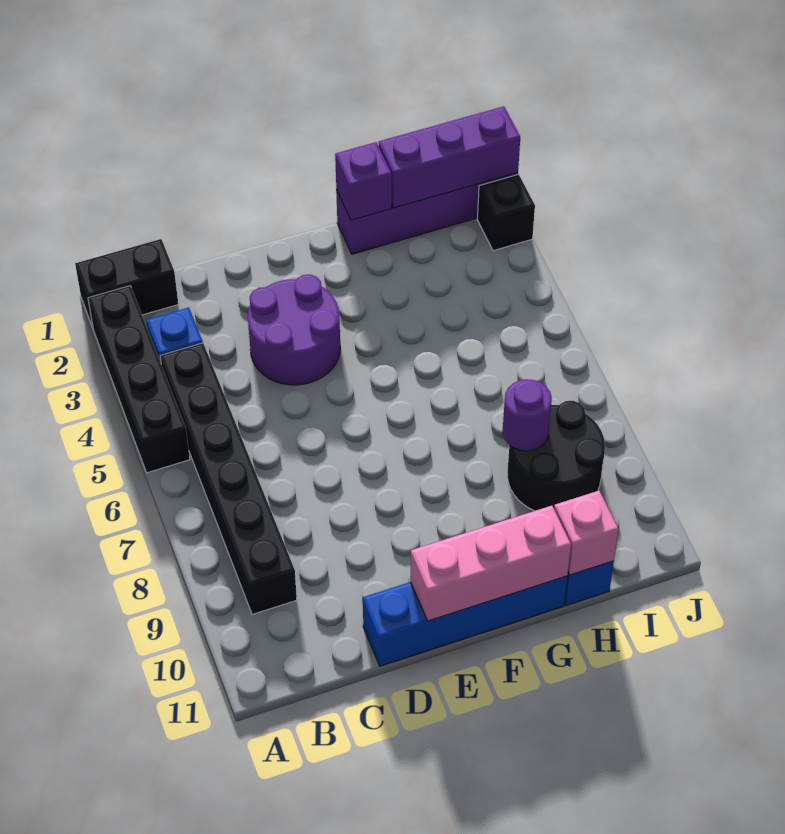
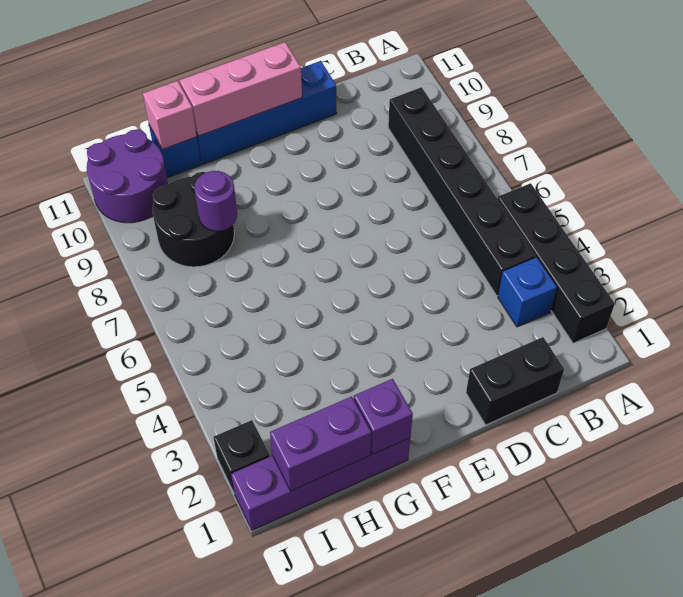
black 1x2 brick [75,239,178,327] -> black 1x2 brick moved to [466,337,564,425]
purple 2x2 round brick [248,275,340,385] -> purple 2x2 round brick moved to [87,129,168,223]
purple 1x3 brick [379,106,520,208] -> purple 1x2 brick [270,396,371,491]

